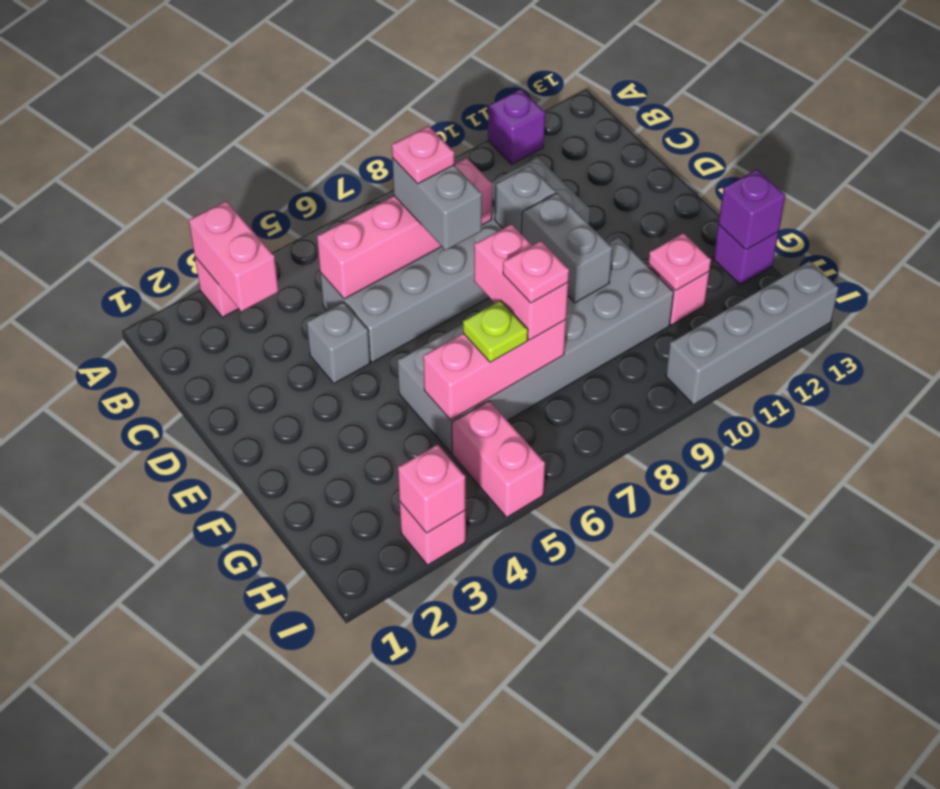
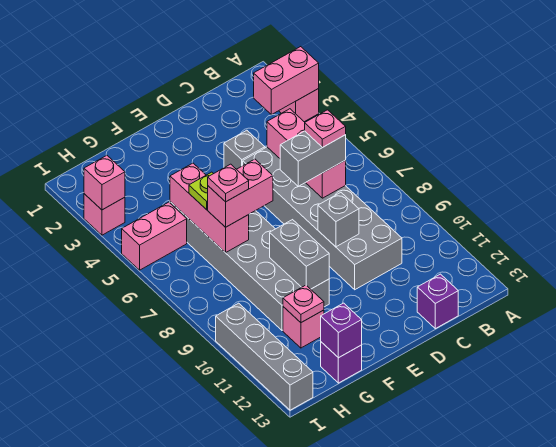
purple 1x1 brick [488,89,545,164] -> purple 1x1 brick moved to [417,274,458,329]
pink 1x4 brick [317,158,492,299] -> pink 1x3 brick [267,109,346,198]
grey 1x2 brick [522,193,612,303] -> grey 1x2 brick turned to [270,220,329,289]

